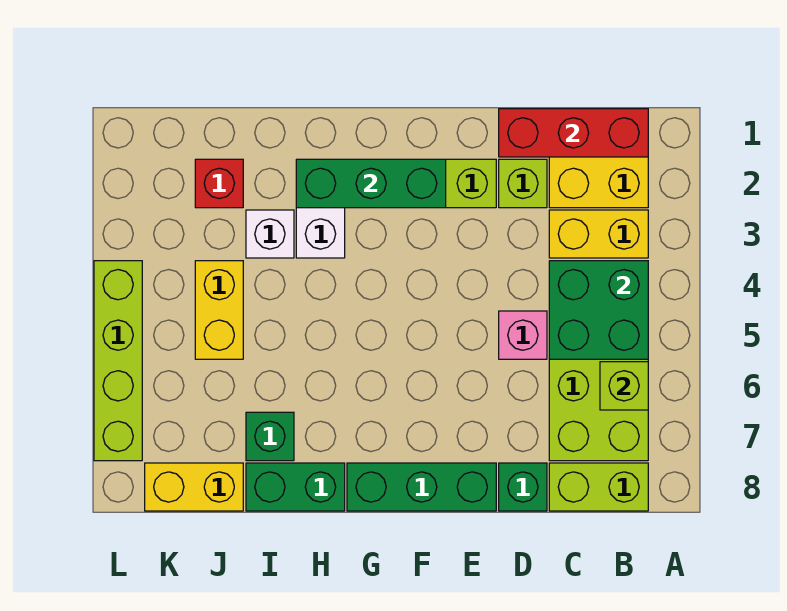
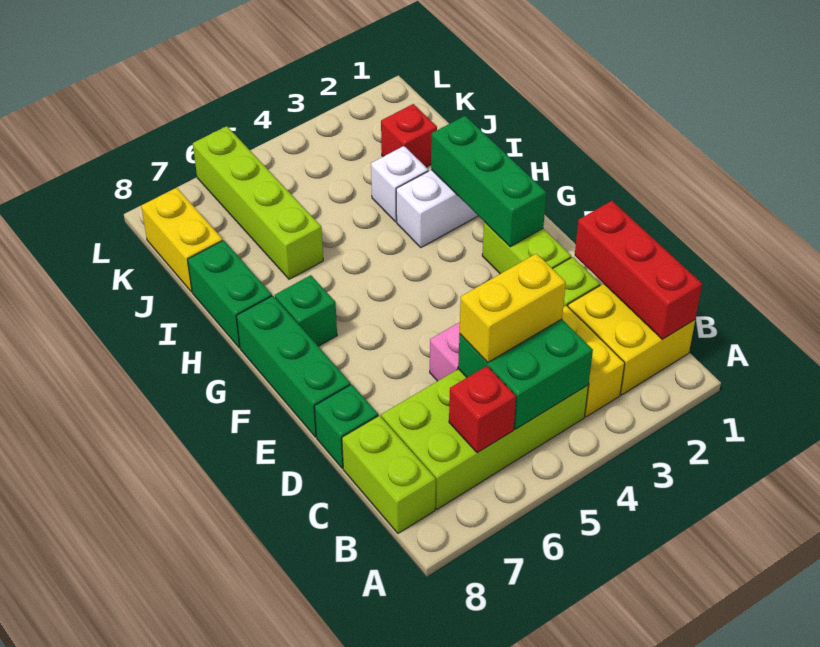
lime 1x1 brick [600,362,648,410] -> red 1x1 brick [449,366,516,453]
green 1x1 brick [246,412,294,461] -> green 1x1 brick moved to [275,275,337,346]
yellow 1x2 brick [195,261,243,359] -> yellow 1x2 brick moved to [460,254,566,363]
lime 1x4 brick [94,261,142,461] -> lime 1x4 brick turned to [193,126,323,279]

